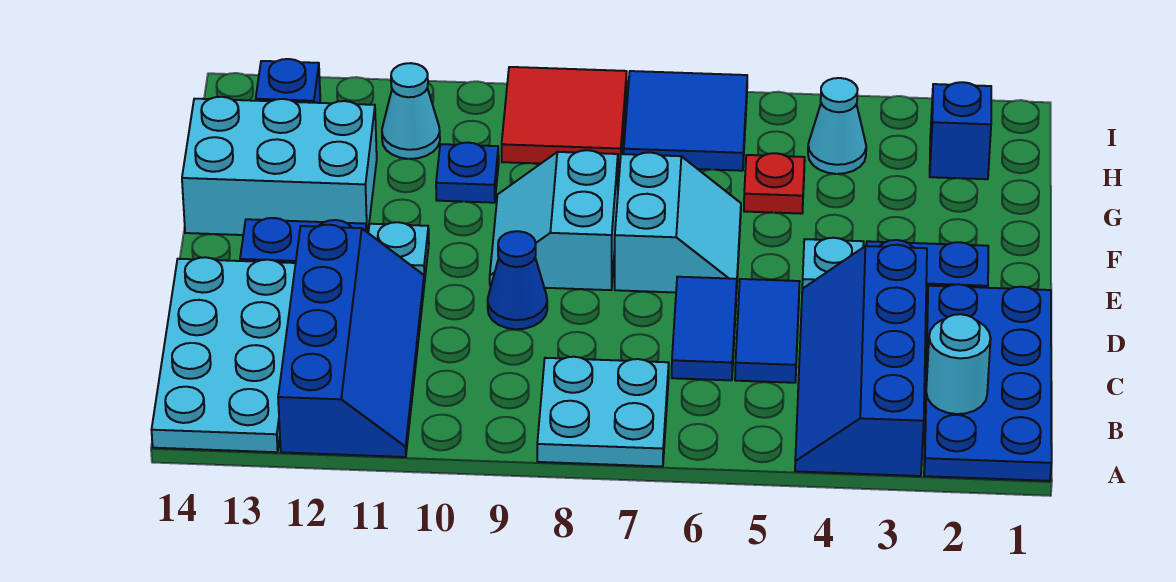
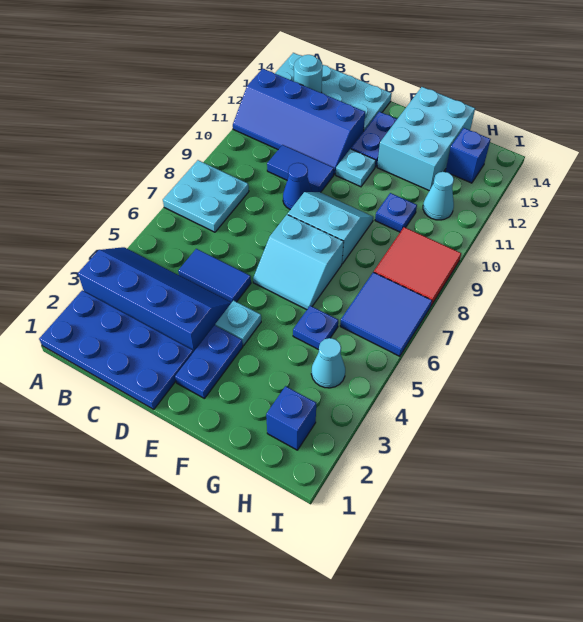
cyan 1x1 round brick [926,314,991,414] -> cyan 1x1 round brick moved to [294,55,323,93]
blue 1x2 tile [672,277,737,380] -> blue 1x2 tile moved to [267,145,334,192]
red 1x1 plate [744,153,805,214] -> blue 1x1 plate [293,306,338,350]

